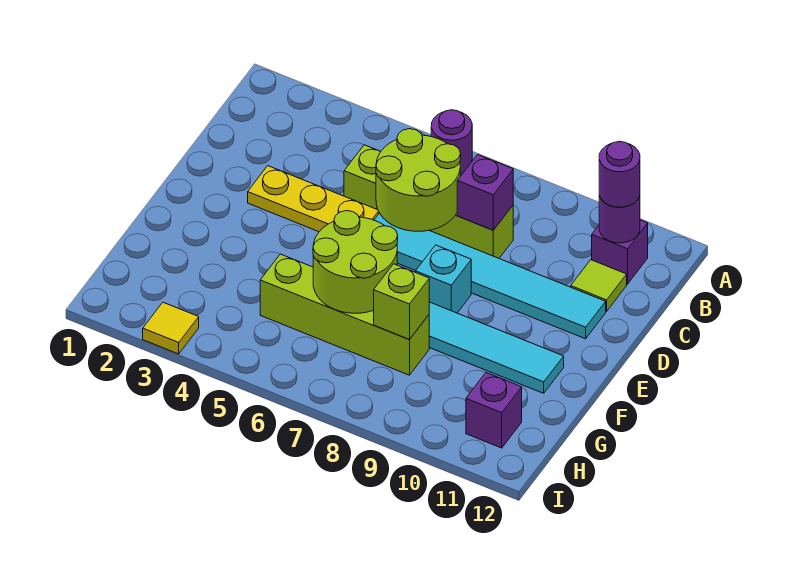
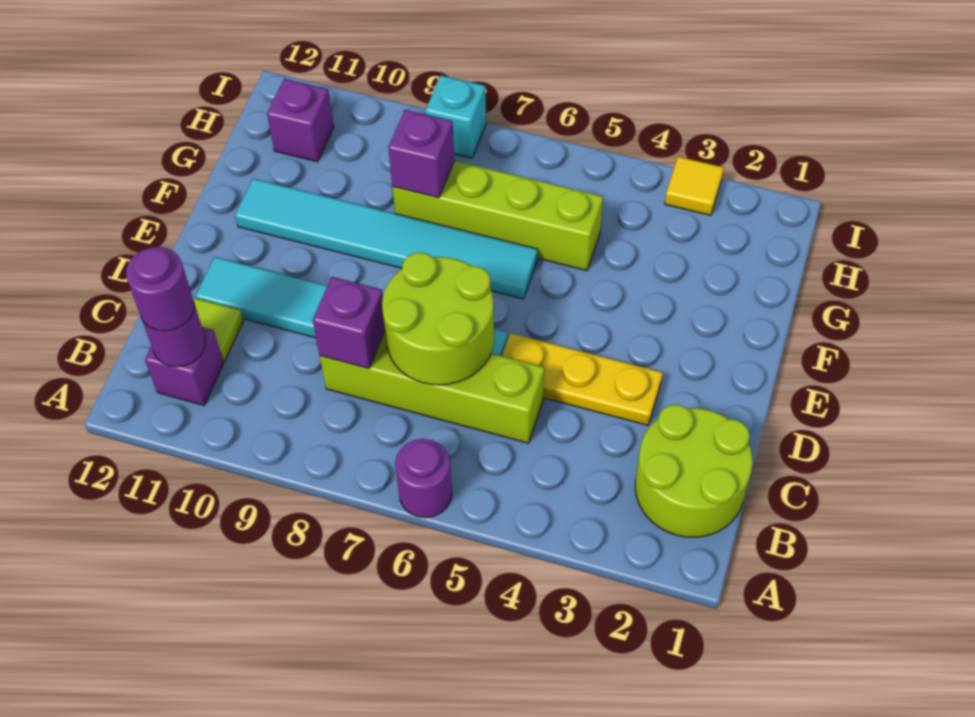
cyan 1x1 brick [415,245,471,313] -> cyan 1x1 brick moved to [425,75,486,158]
lime 2x2 round brick [313,211,398,313] -> lime 2x2 round brick moved to [635,405,753,537]
lime 1x1 brick [374,264,429,339] -> purple 1x1 brick [388,110,455,198]

